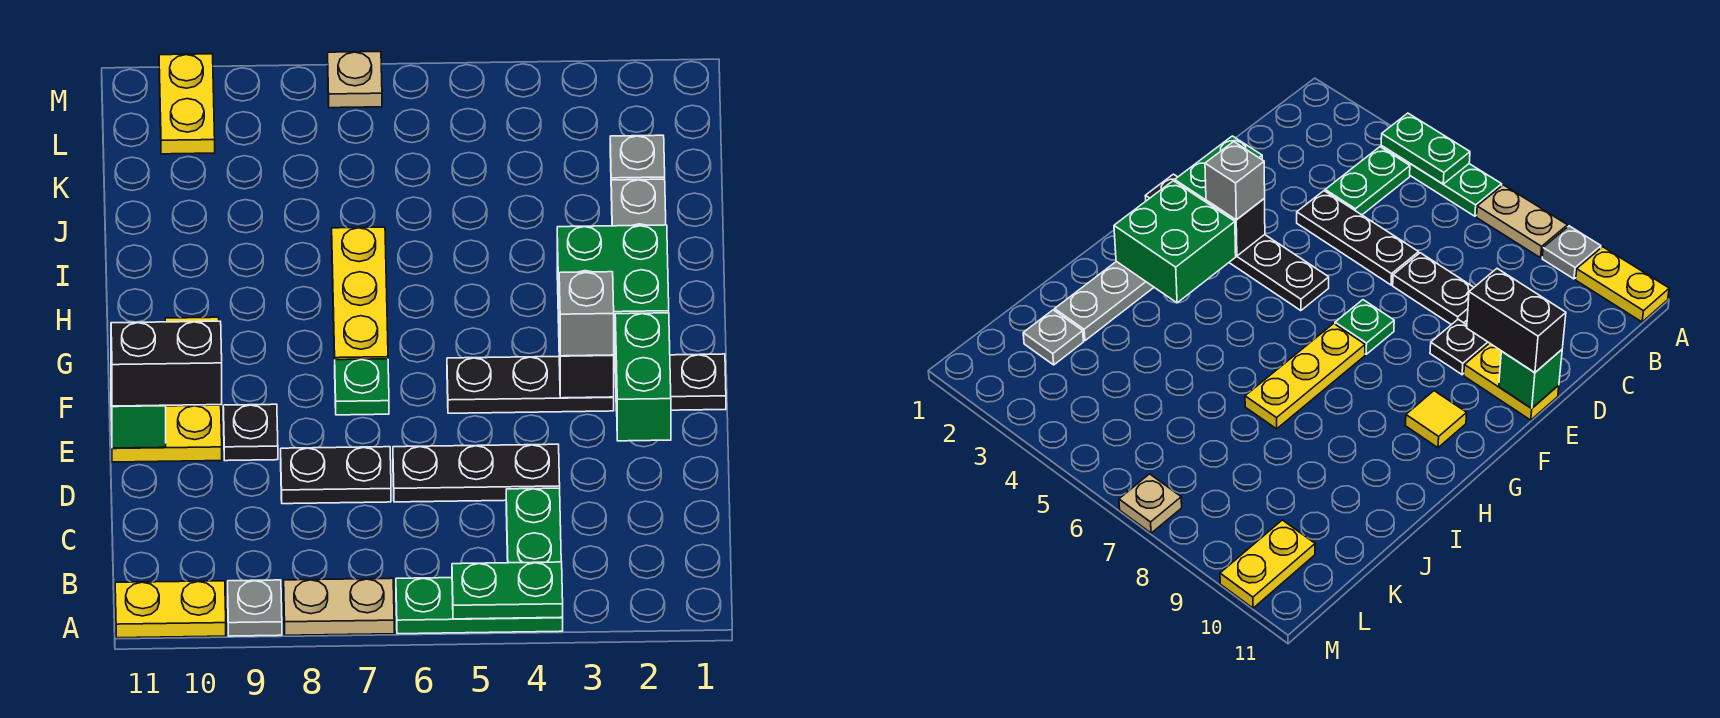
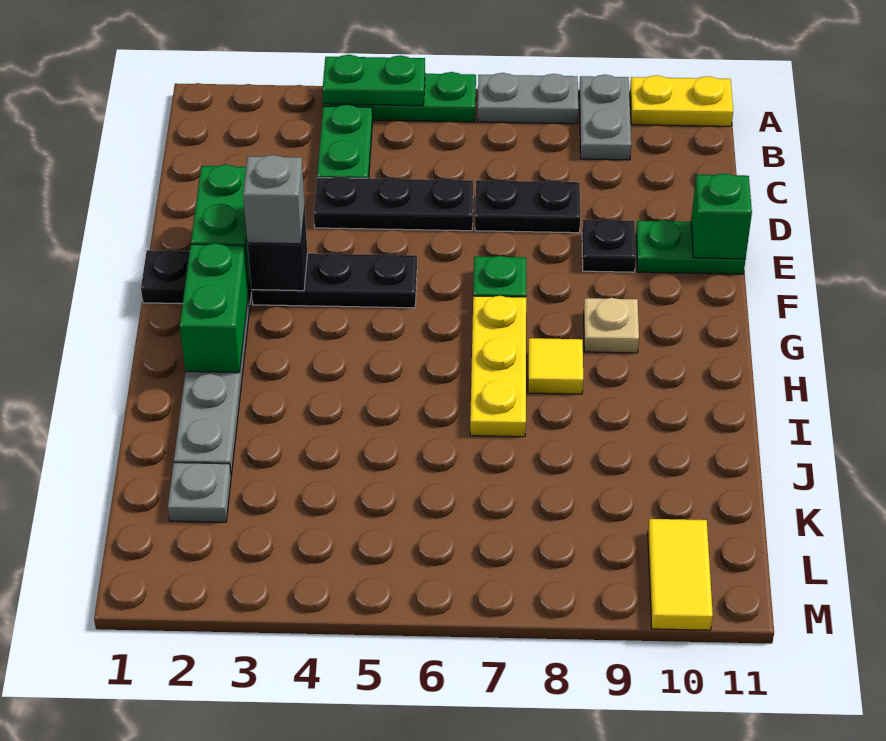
tan 1x2 plate [284,578,394,635] -> grey 1x2 plate [477,73,578,124]
grey 1x1 plate [228,580,282,636] -> grey 1x2 plate [579,75,631,160]
yellow 1x2 plate [111,405,222,462] -> green 1x2 plate [636,220,746,274]
black 1x2 brick [111,321,222,406] -> none
green 2x2 brick [557,225,669,353] -> green 1x2 brick [180,243,249,373]
yellow 1x1 tile [1405,391,1467,448] -> yellow 1x1 tile moved to [528,338,583,394]
yellow 1x2 plate [159,54,215,154] -> yellow 1x2 tile [648,519,713,630]
tan 1x1 plate [328,52,382,108] -> tan 1x1 plate moved to [584,298,639,353]

